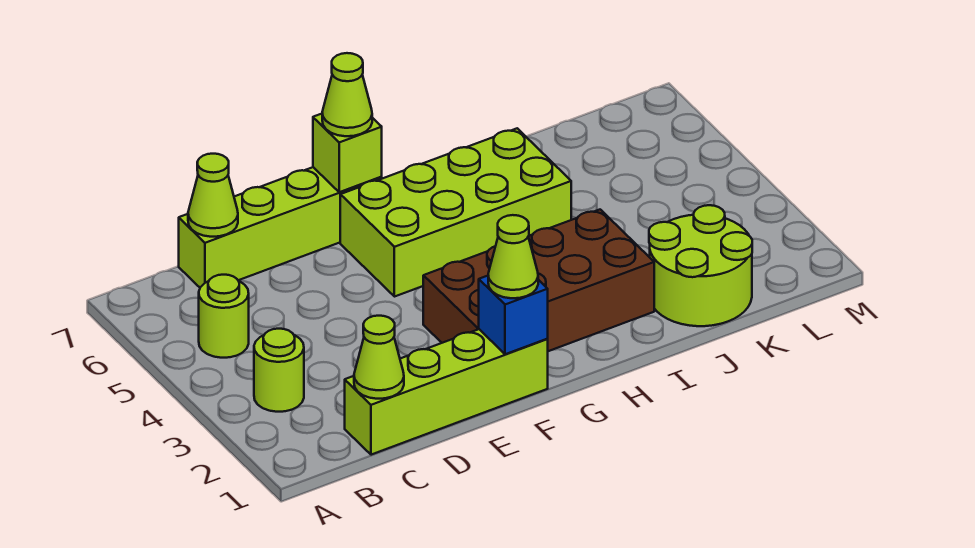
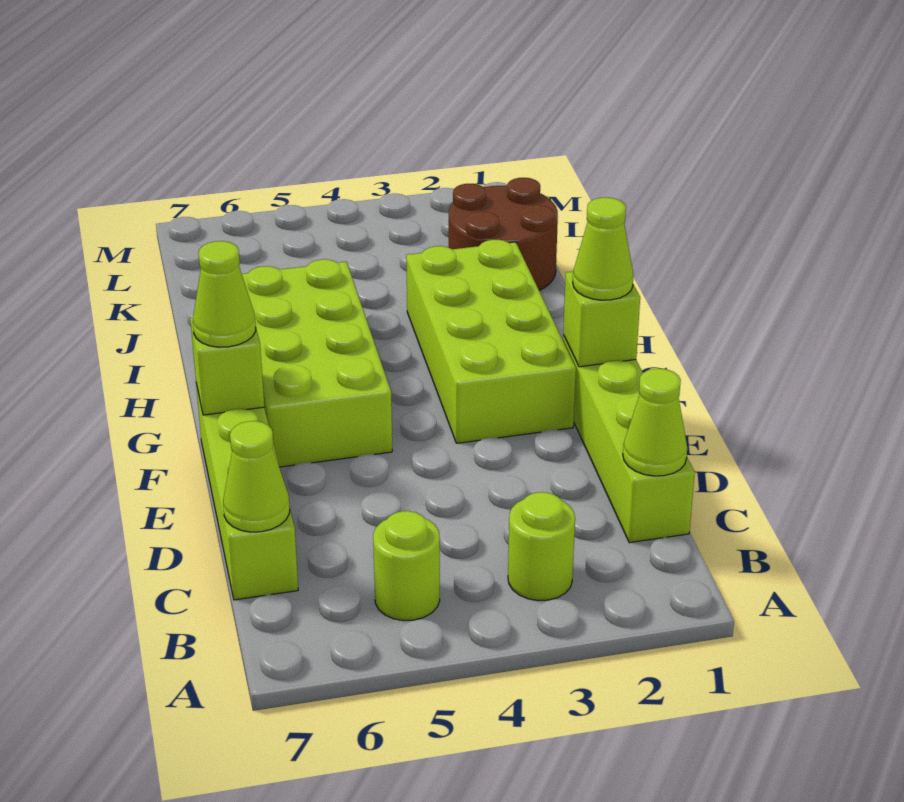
blue 1x1 brick [479,276,548,354] -> lime 1x1 brick [563,272,640,367]
brown 2x4 brick [423,210,654,351] -> lime 2x4 brick [406,240,576,443]
lime 2x2 round brick [649,205,752,326] -> brown 2x2 round brick [449,178,558,291]

